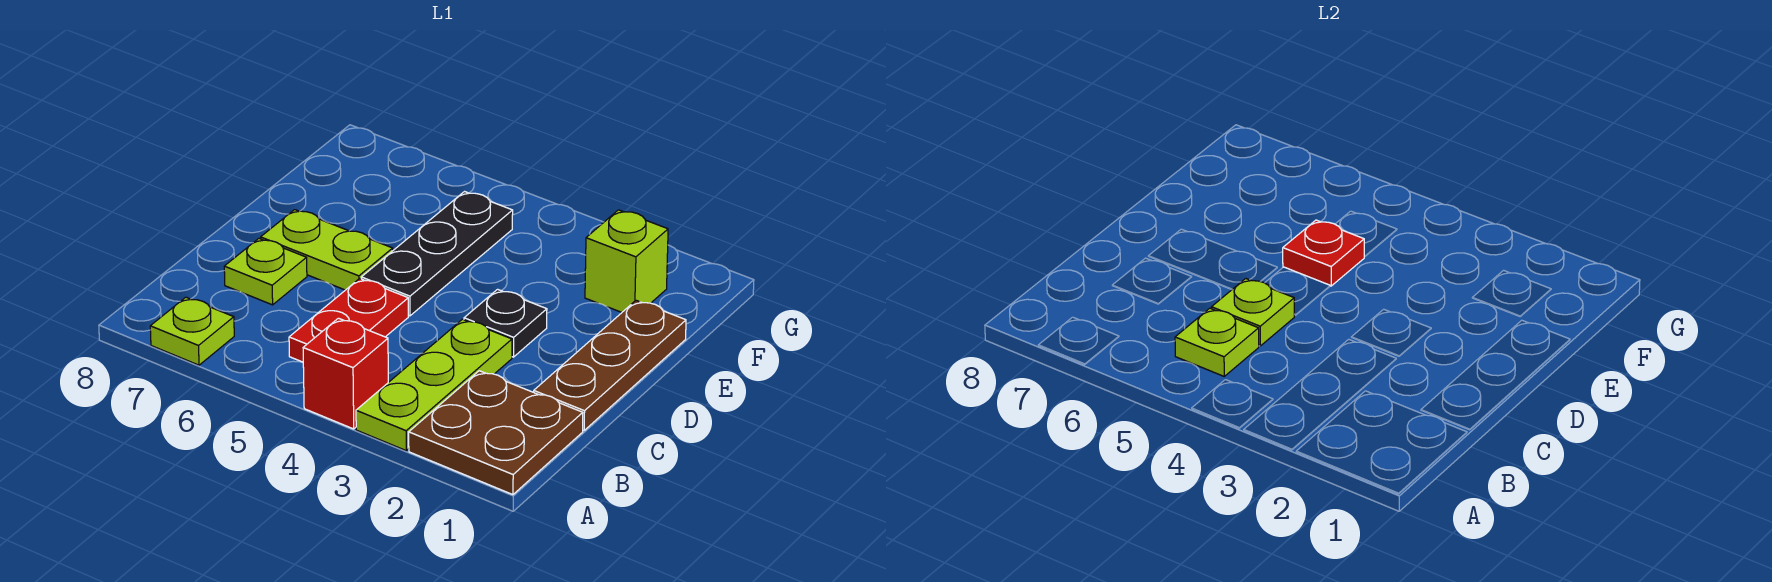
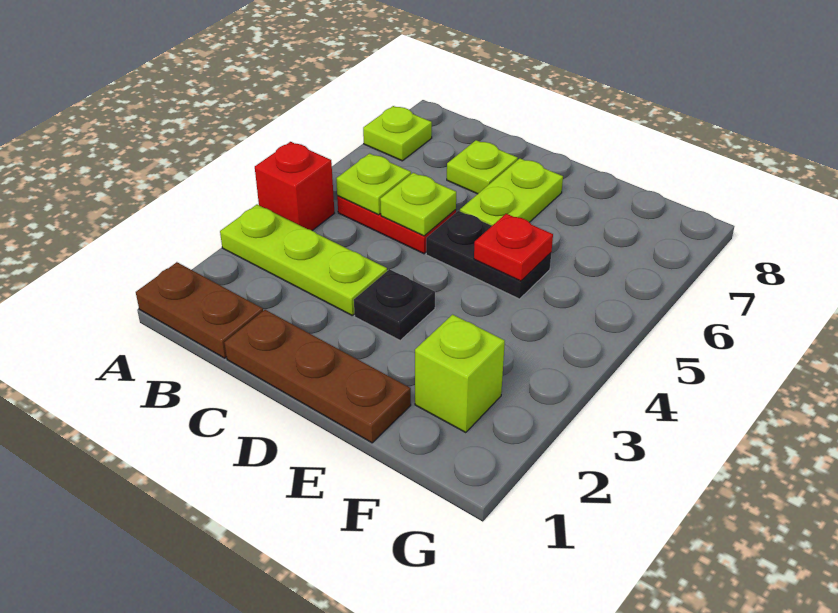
brown 2x2 plate [409,371,583,495] -> brown 1x2 plate [136,262,263,358]
black 1x3 plate [361,192,513,316] -> black 1x2 plate [426,211,551,299]

